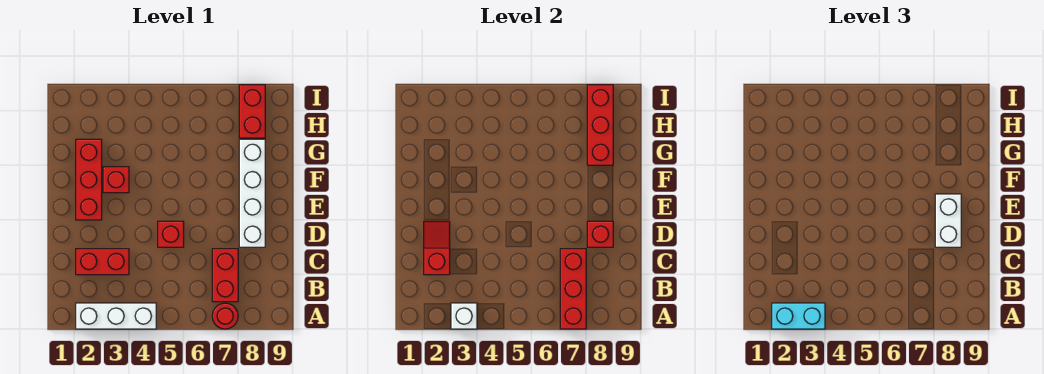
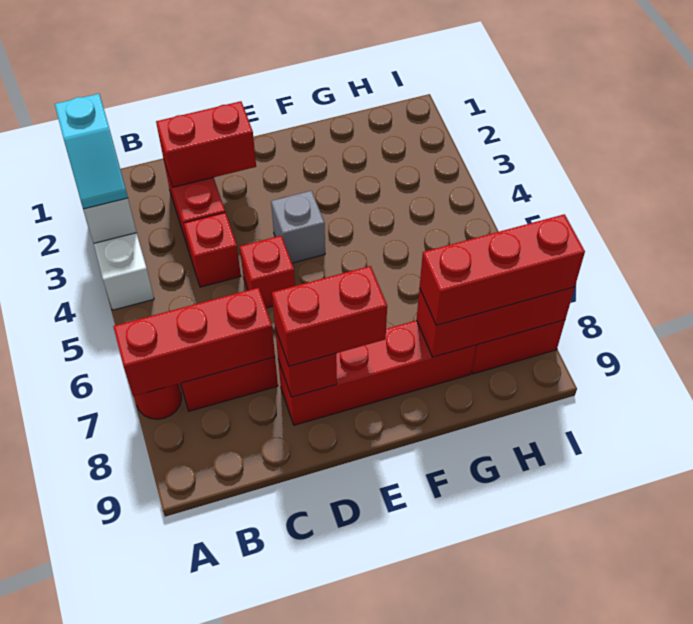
cyan 1x2 brick [772,303,825,329] -> cyan 1x2 slope [55,94,128,209]
red 1x2 slope [424,221,450,275] -> red 1x2 brick [156,101,256,187]
white 1x4 brick [239,139,265,247] -> red 1x4 brick [278,320,476,425]
white 1x2 brick [935,194,961,247] -> red 1x2 brick [272,266,387,366]
red 1x3 brick [76,139,102,220] -> red 1x3 brick moved to [420,214,585,325]
none -> grey 1x1 brick [271,191,325,263]
red 1x1 brick [103,167,129,193] -> red 1x1 brick moved to [184,212,241,287]

